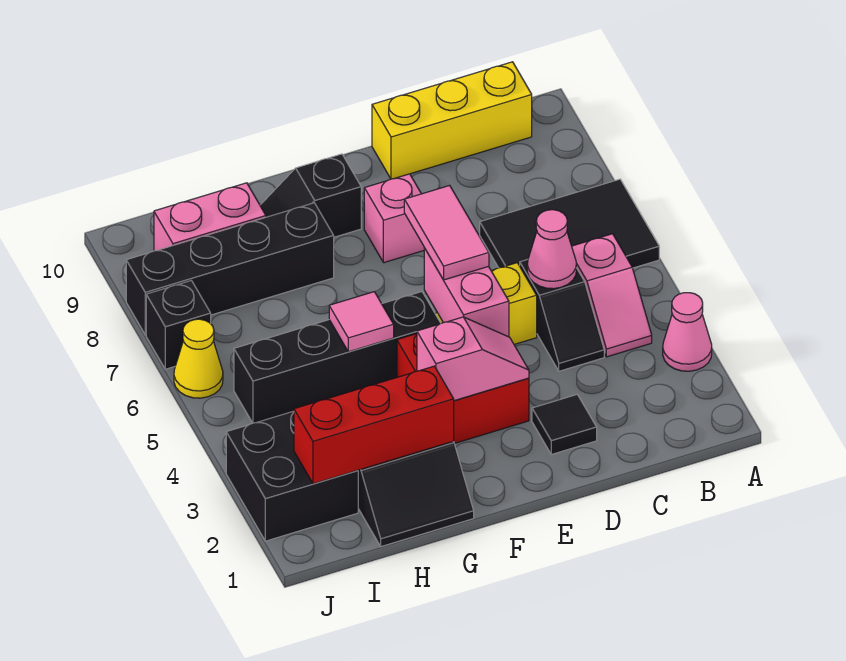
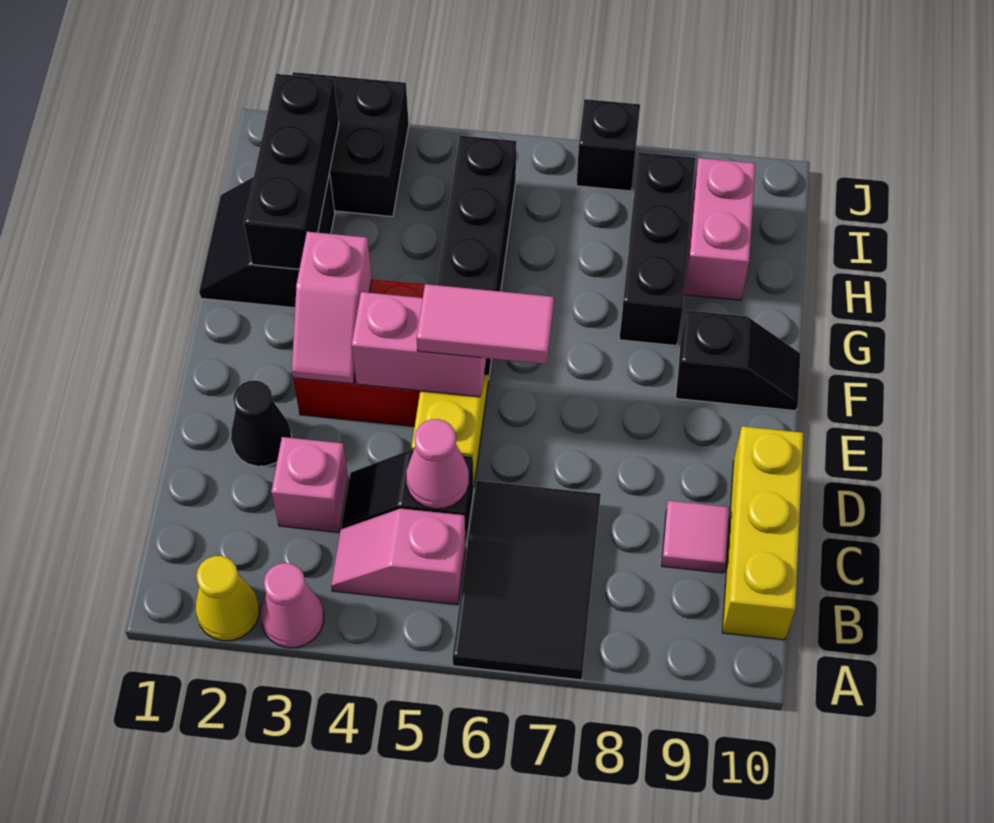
black 1x1 tile [532,395,597,454] -> black 1x1 cone [231,380,292,466]
pink 1x1 brick [364,174,425,263] -> pink 1x1 brick moved to [271,437,348,532]
black 1x2 slope [260,154,361,237] -> black 1x2 slope turned to [676,310,801,411]
red 1x3 brick [294,366,454,484] -> black 1x3 brick [244,74,339,269]
pink 1x1 tile [329,292,394,352] -> pink 1x1 tile moved to [662,501,729,573]
black 1x4 brick [126,203,334,335] -> black 1x3 brick [619,152,695,346]
yellow 1x1 cone [174,319,223,398] -> yellow 1x1 cone moved to [196,556,259,641]

